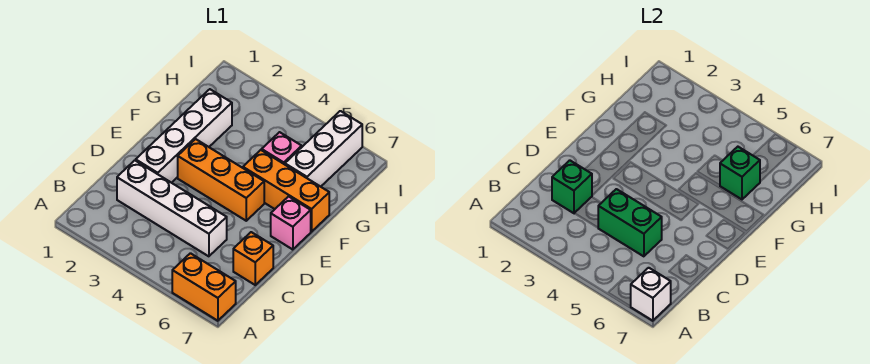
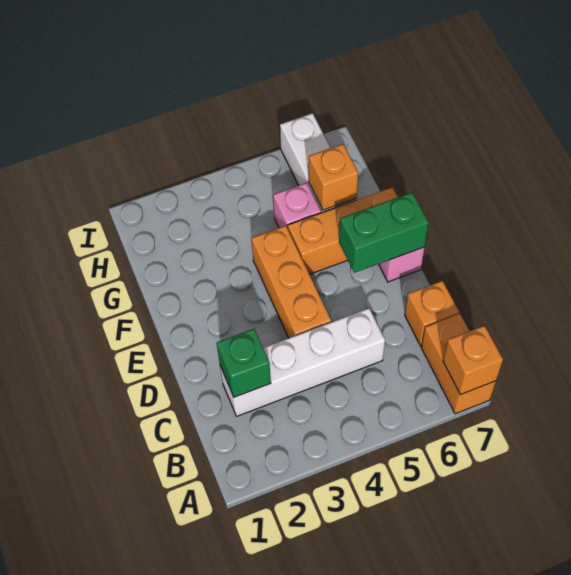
orange 1x2 brick [172,253,236,321] -> orange 1x2 brick turned to [421,314,496,414]
white 1x1 brick [630,268,671,321] -> orange 1x1 brick [443,326,503,395]
green 1x2 brick [598,189,662,256] -> green 1x2 brick moved to [339,193,429,273]
white 1x4 brick [136,89,232,183] -> none
orange 1x3 brick [178,139,264,221] -> orange 1x3 brick turned to [252,226,331,338]
green 1x1 brick [720,147,760,199] -> orange 1x1 brick [309,144,358,210]

